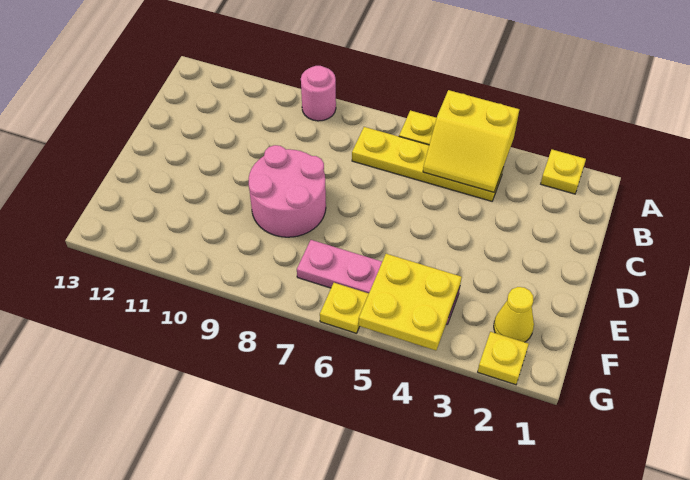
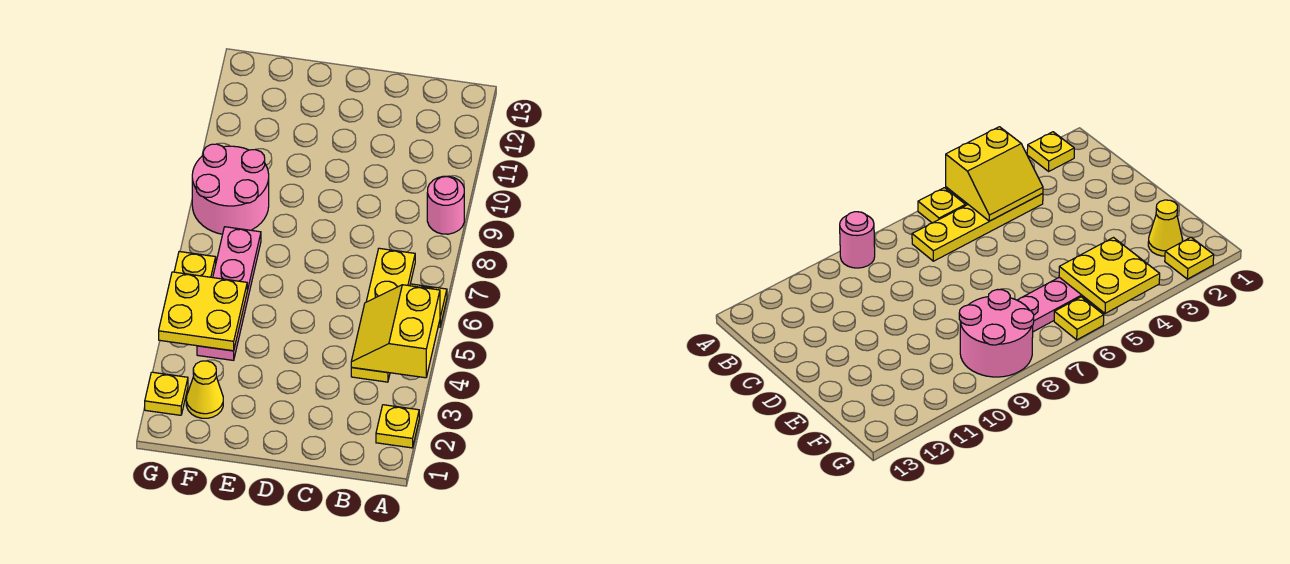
pink 2x2 round brick [249,145,326,237] -> pink 2x2 round brick moved to [192,144,269,234]

